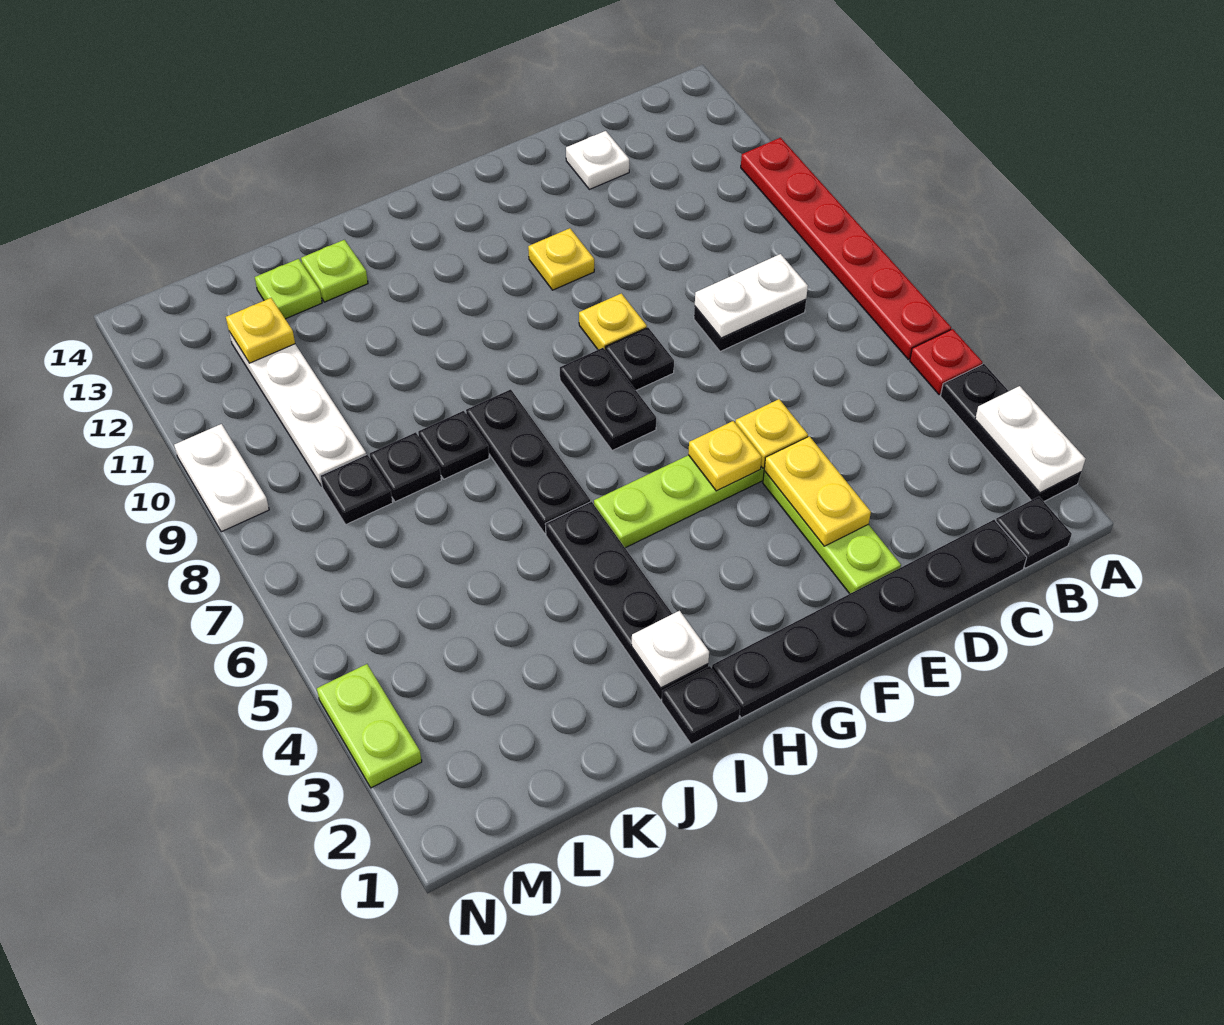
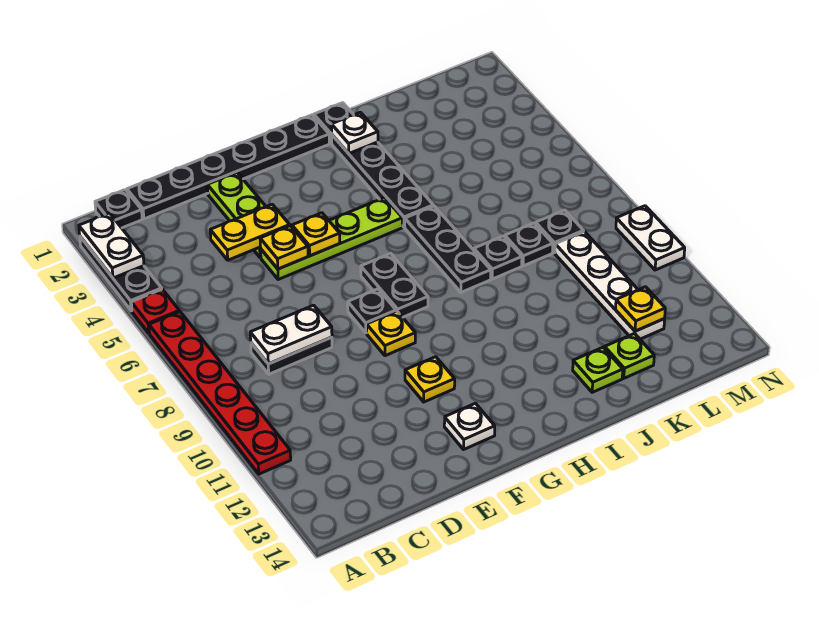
white 1x1 plate [566,131,629,189] -> white 1x1 plate moved to [444,403,495,449]
yellow 1x2 plate [764,436,871,546] -> yellow 1x2 plate turned to [210,204,290,260]
lime 1x2 plate [317,664,422,788] -> none

